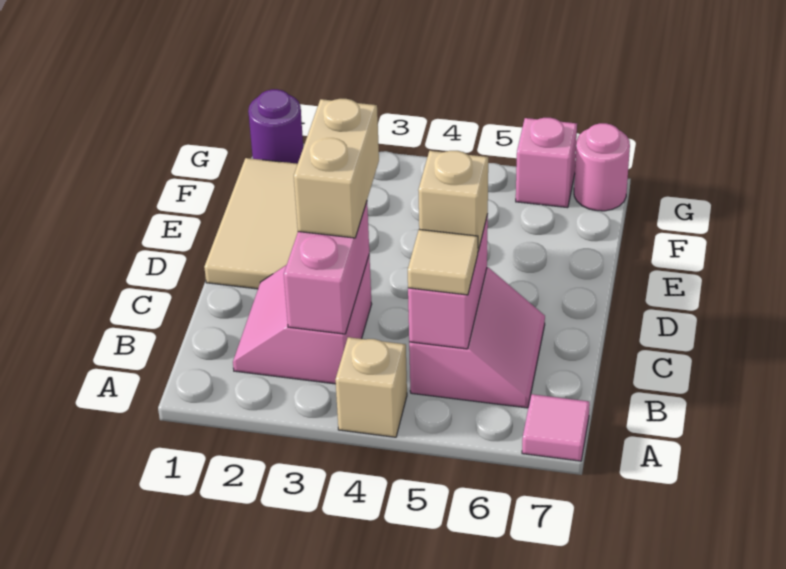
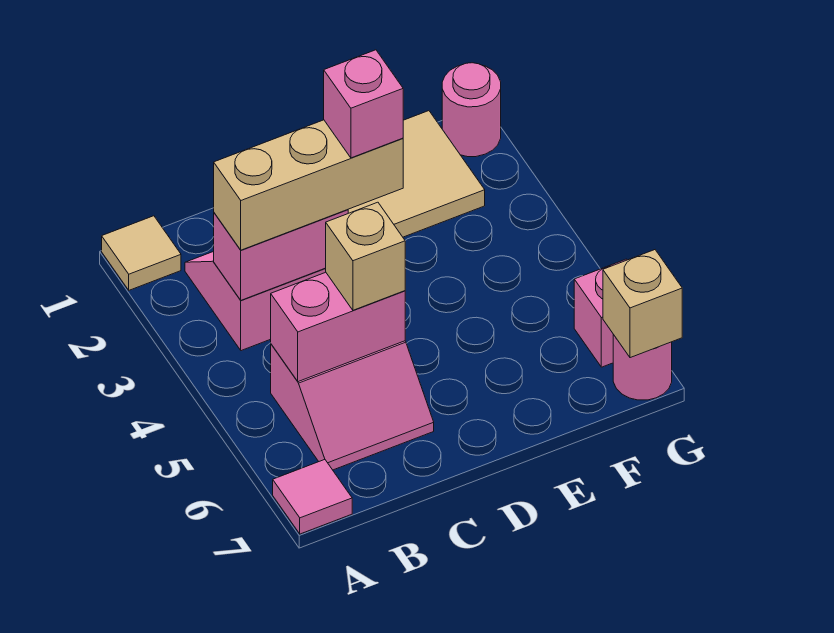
tan 1x1 brick [335,337,407,437] -> tan 1x1 brick moved to [603,250,682,358]
tan 1x1 tile [408,229,478,295] -> tan 1x1 tile moved to [102,216,181,290]
tan 1x2 brick [294,99,379,238] -> tan 1x3 brick [214,120,403,250]
none -> pink 1x1 brick [324,50,403,158]
purple 1x1 round brick [248,89,303,164] -> pink 1x1 round brick [442,63,501,157]

